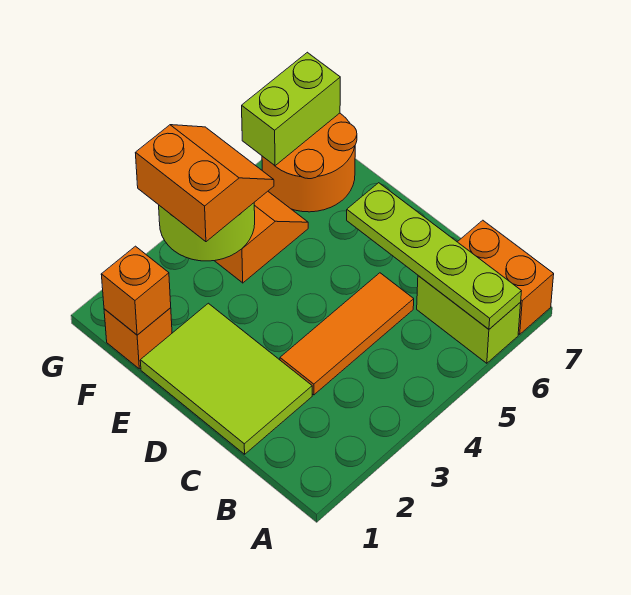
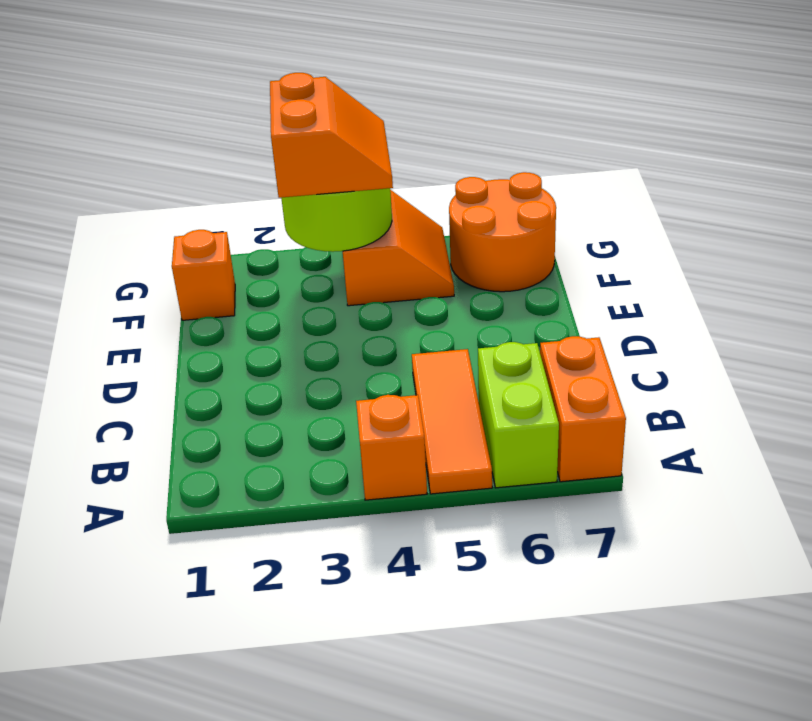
lime 1x4 plate [347,183,521,329] -> none
lime 2x3 tile [140,303,312,454] -> none
orange 1x3 tile [280,273,414,395] -> orange 1x3 tile turned to [412,349,492,494]
orange 1x1 brick [101,246,171,335] -> orange 1x1 brick moved to [356,395,427,500]
lime 1x2 brick [242,52,340,166] -> none

